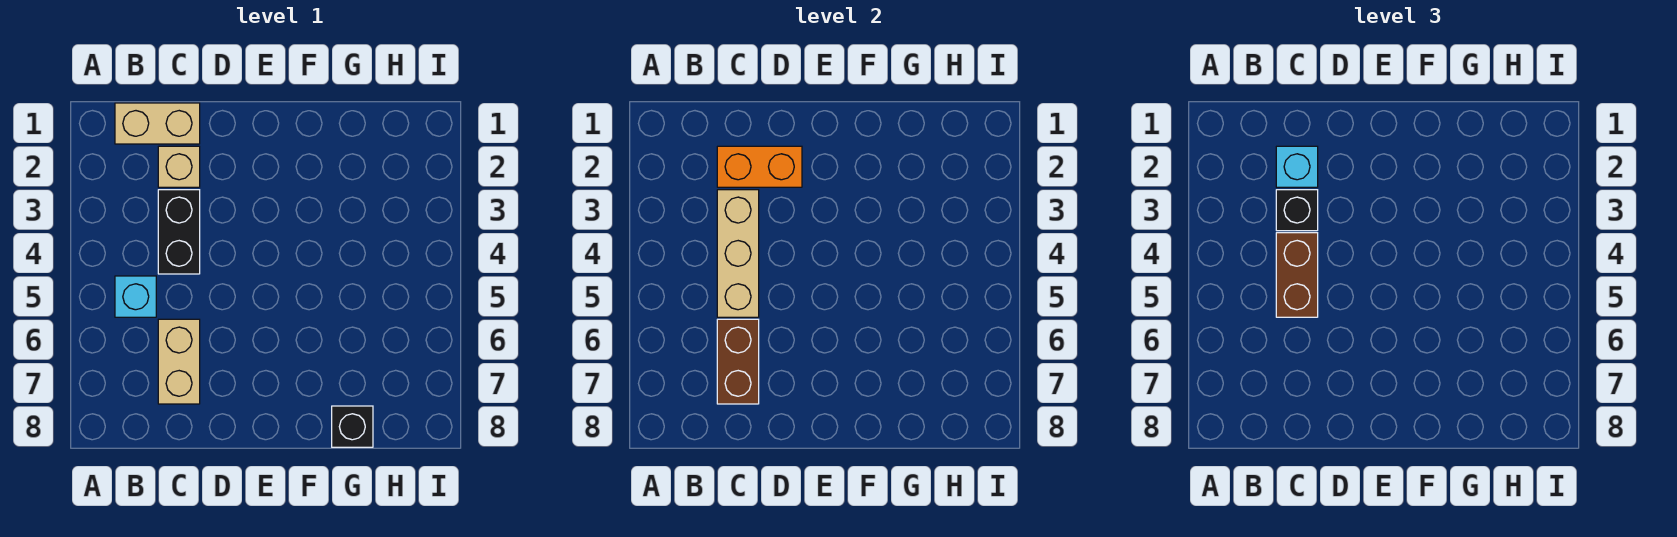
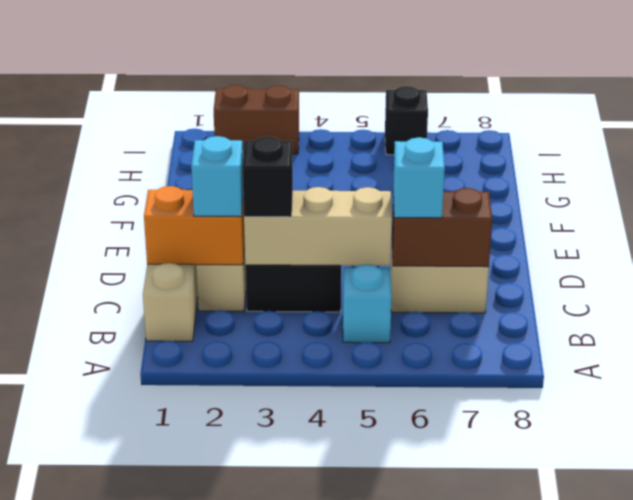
orange 1x2 brick [717,146,802,187] -> orange 1x2 brick turned to [144,186,245,265]
brown 1x2 brick [1276,233,1318,317] -> brown 1x2 brick moved to [214,85,299,154]
none -> cyan 1x1 brick [393,137,445,218]
black 1x1 brick [332,406,373,447] -> black 1x1 brick moved to [385,86,428,155]

